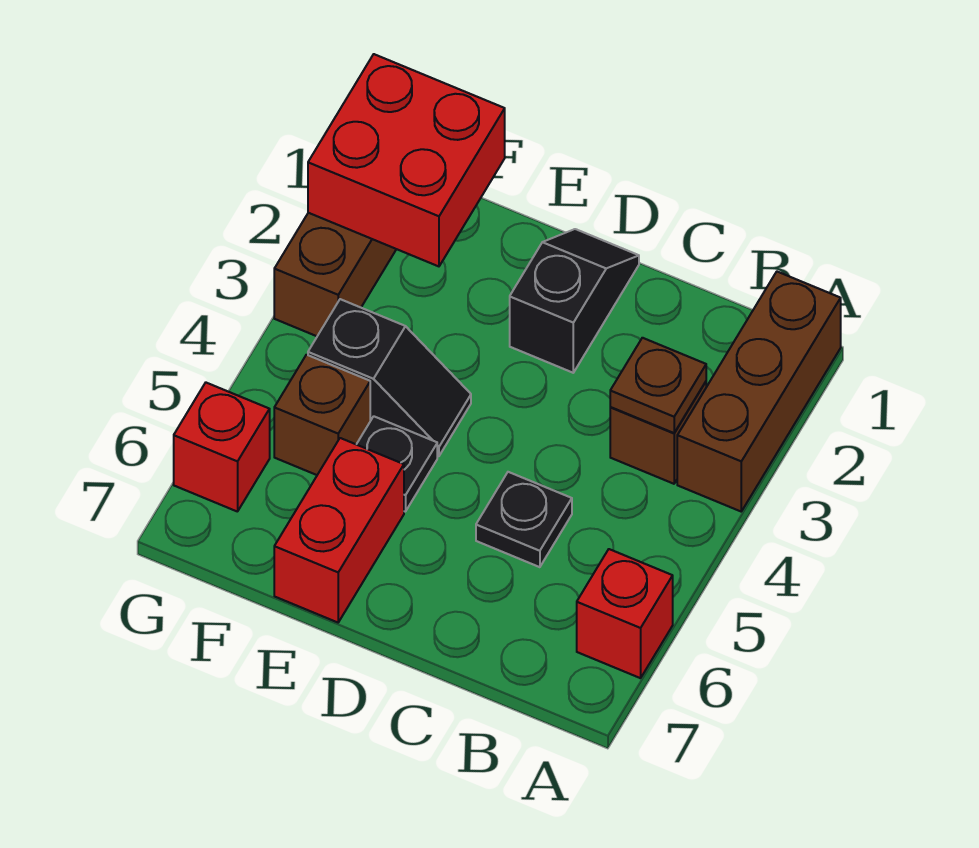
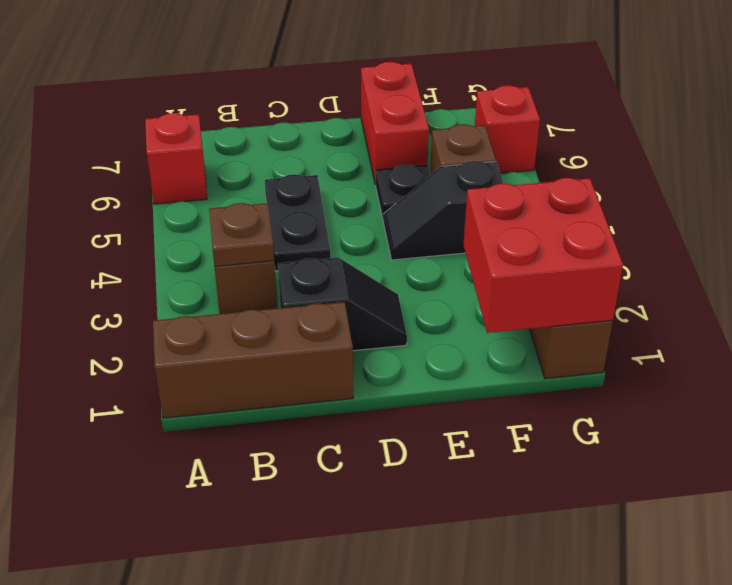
brown 1x3 brick [677,272,841,511] -> brown 1x3 brick turned to [153,302,353,418]
black 1x1 plate [476,472,572,567] -> black 1x2 plate [265,174,331,271]
black 1x2 slope [510,229,639,373] -> black 1x2 slope turned to [278,258,407,351]

